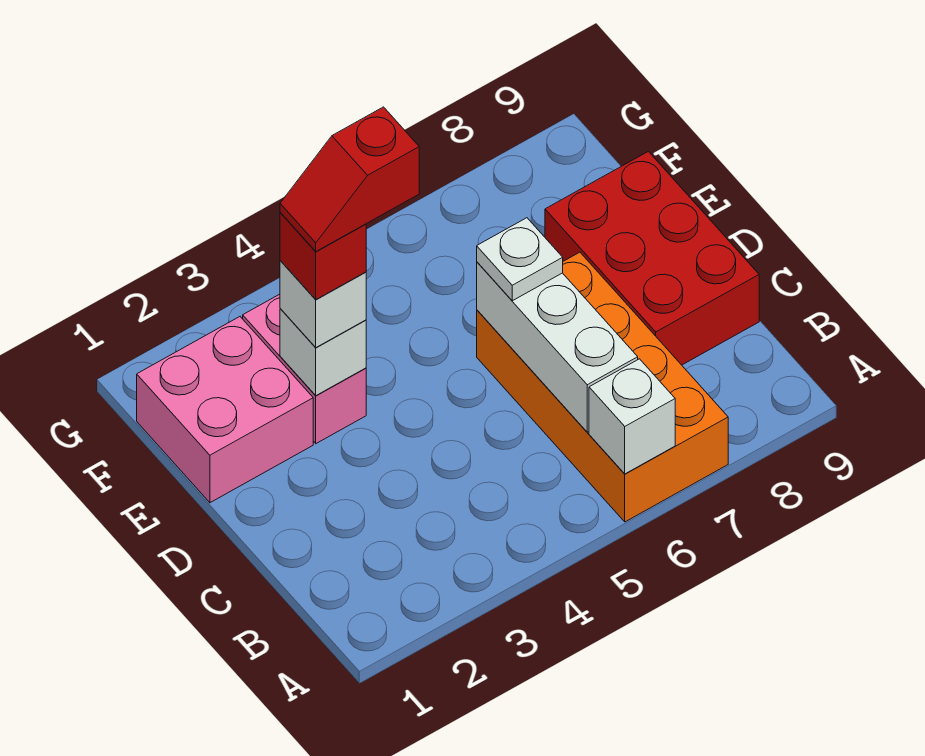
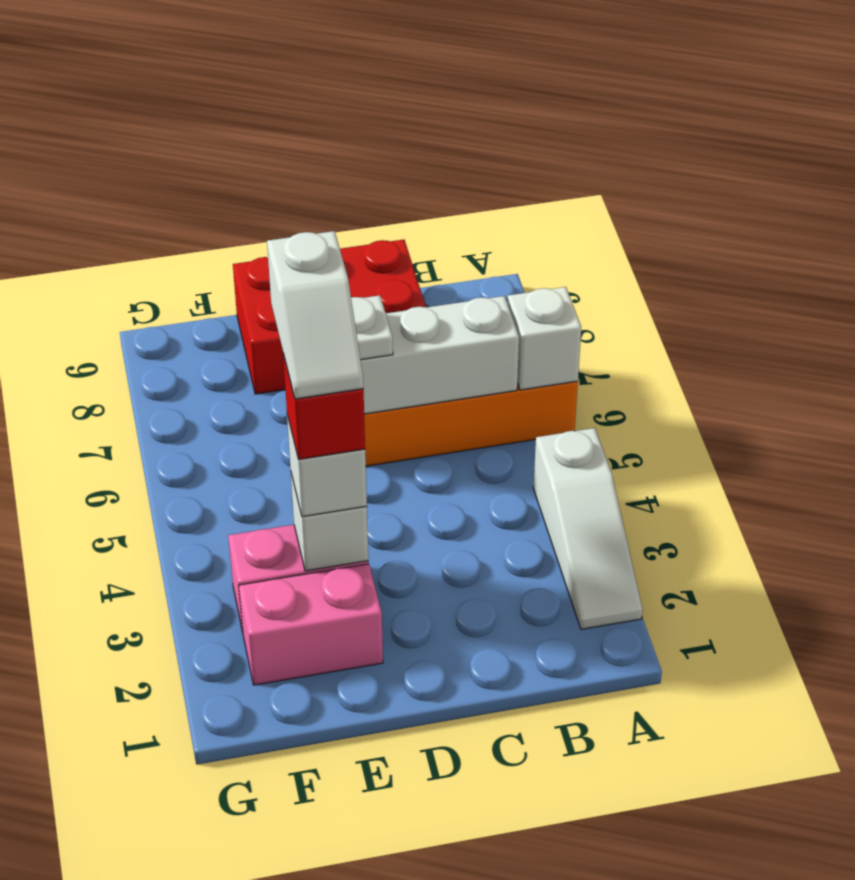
none -> white 1x3 slope [533,428,643,629]
pink 2x2 brick [137,317,313,503] -> pink 1x2 brick [239,564,383,685]
red 1x2 slope [280,107,419,251] -> white 1x2 slope [267,231,363,399]

